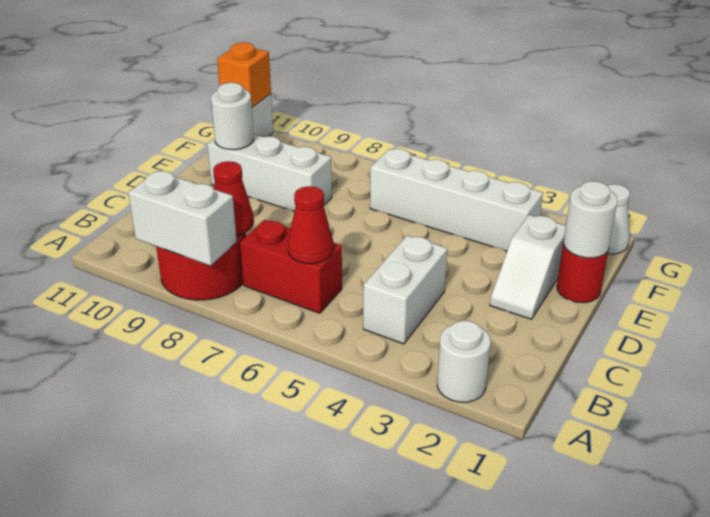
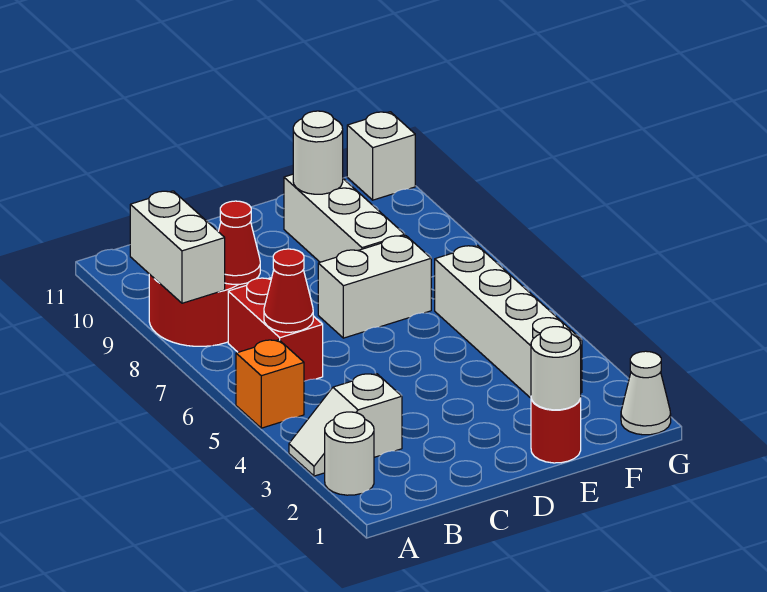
white 1x2 brick [363,235,447,344] -> white 1x2 brick moved to [318,236,431,338]
white 1x2 slope [490,215,566,319] -> white 1x2 slope moved to [289,374,402,476]
orange 1x1 brick [217,42,271,107] -> orange 1x1 brick moved to [236,340,304,428]

